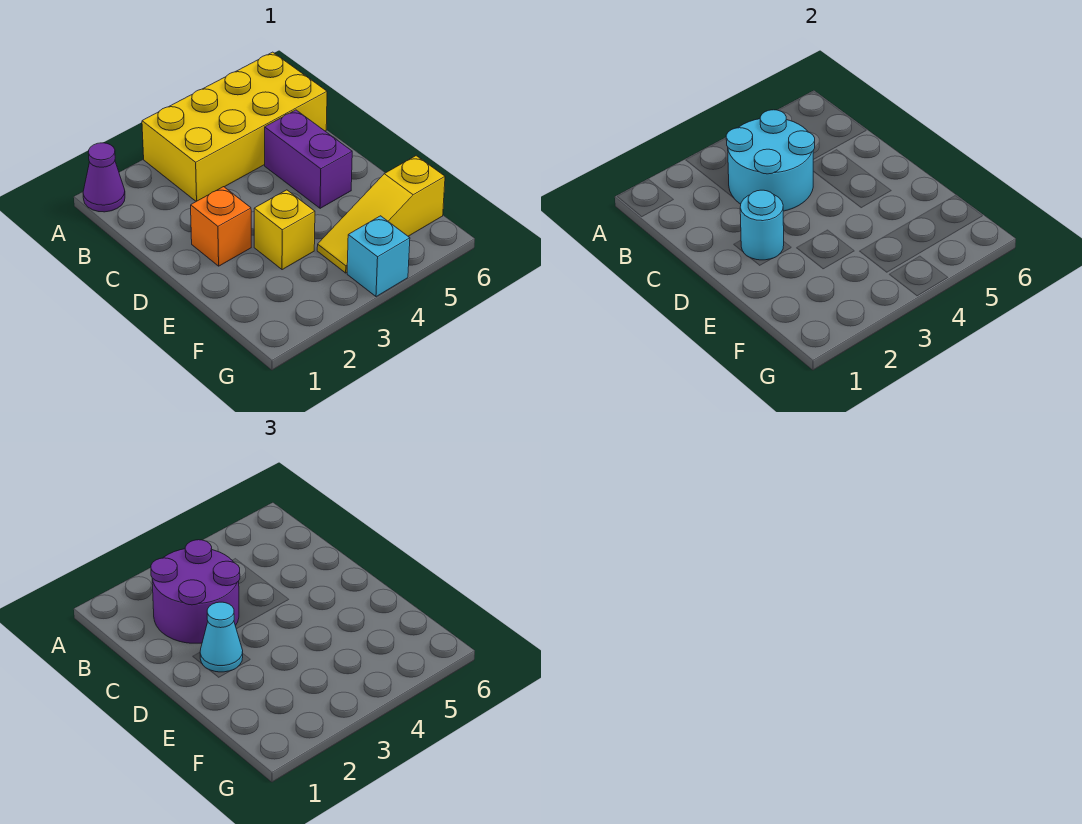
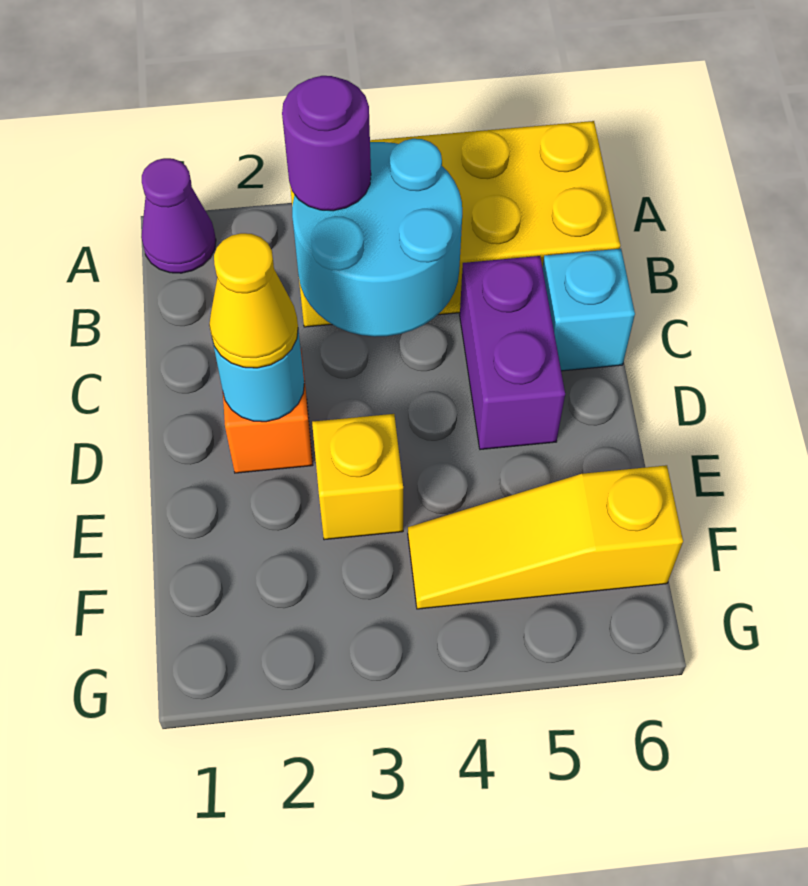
purple 2x2 round brick [151,540,240,643] -> purple 1x1 round brick [282,76,371,211]
cyan 1x1 cone [200,602,243,672] -> yellow 1x1 cone [209,233,298,368]
cyan 1x1 brick [347,216,410,297] -> cyan 1x1 brick moved to [542,249,635,371]

